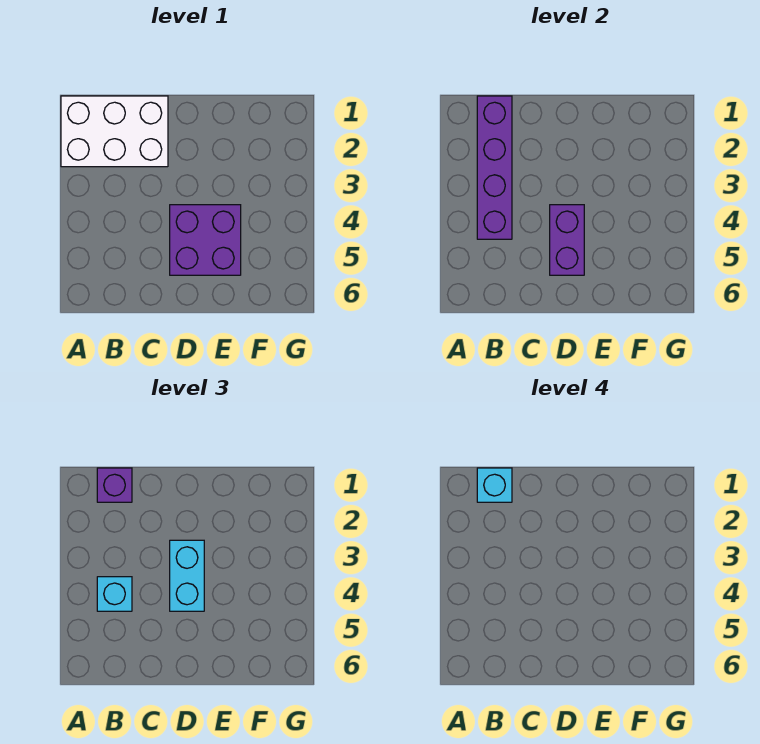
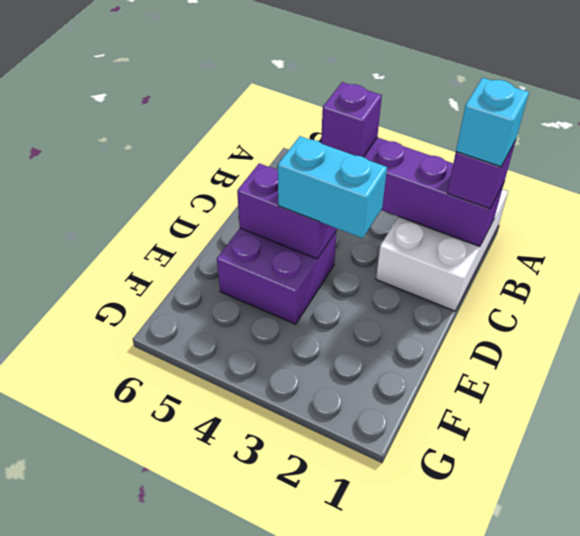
cyan 1x1 brick [97,577,132,611] -> purple 1x1 brick [321,82,382,157]

